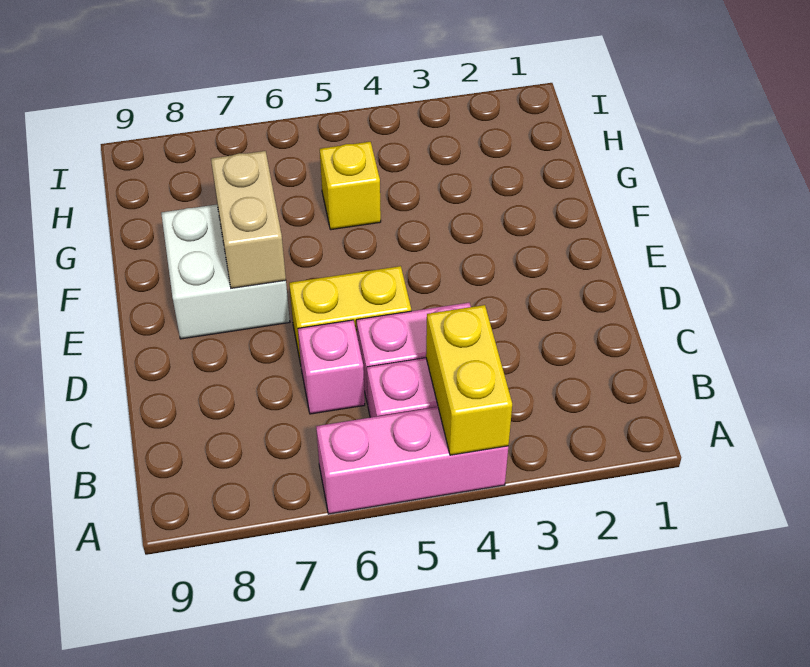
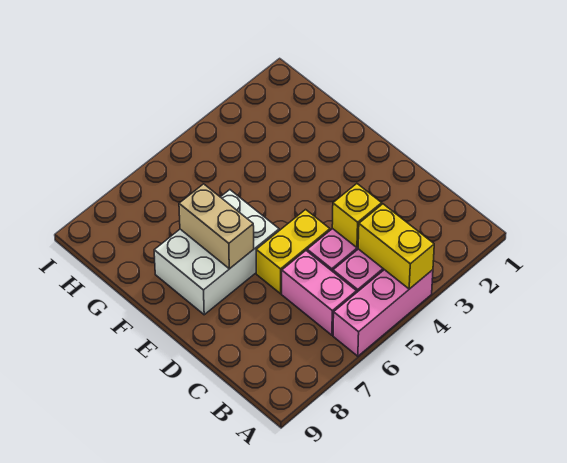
pink 1x1 brick [298,320,365,414] -> pink 1x2 brick [282,251,357,335]
white 2x2 brick [161,205,290,339] -> white 2x3 brick [154,190,279,315]
yellow 1x1 brick [320,142,381,230] -> yellow 1x1 brick moved to [332,184,382,248]

